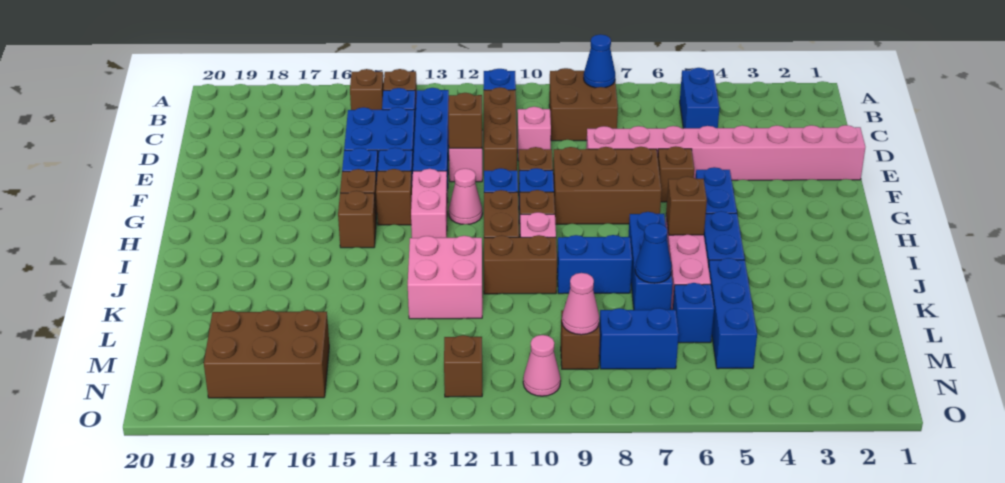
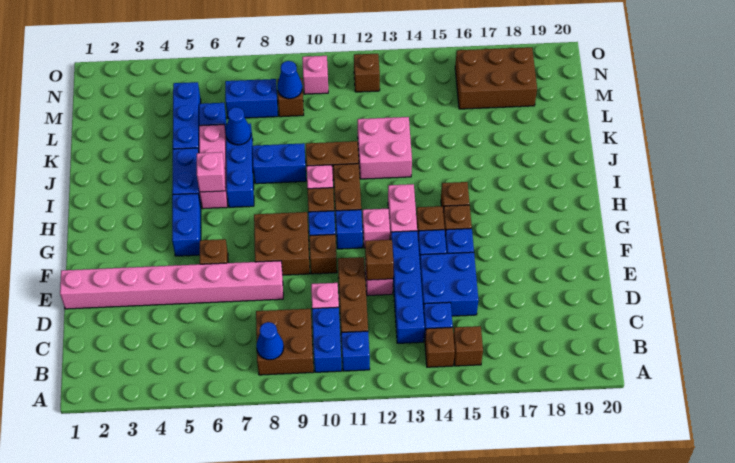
blue 1x2 brick [680,68,720,128] -> blue 1x2 brick moved to [312,307,342,372]
brown 2x3 brick [553,147,662,224] -> brown 2x2 brick [254,212,310,275]
pink 1x1 cone [449,169,482,224] -> pink 1x1 brick [363,209,390,248]
brown 1x1 brick [666,177,707,235] -> pink 1x1 brick [197,152,225,192]
pink 1x1 cone [562,273,599,335] -> blue 1x1 cone [277,61,302,99]
pink 1x1 cone [523,335,561,396] -> pink 1x1 brick [302,56,328,94]

